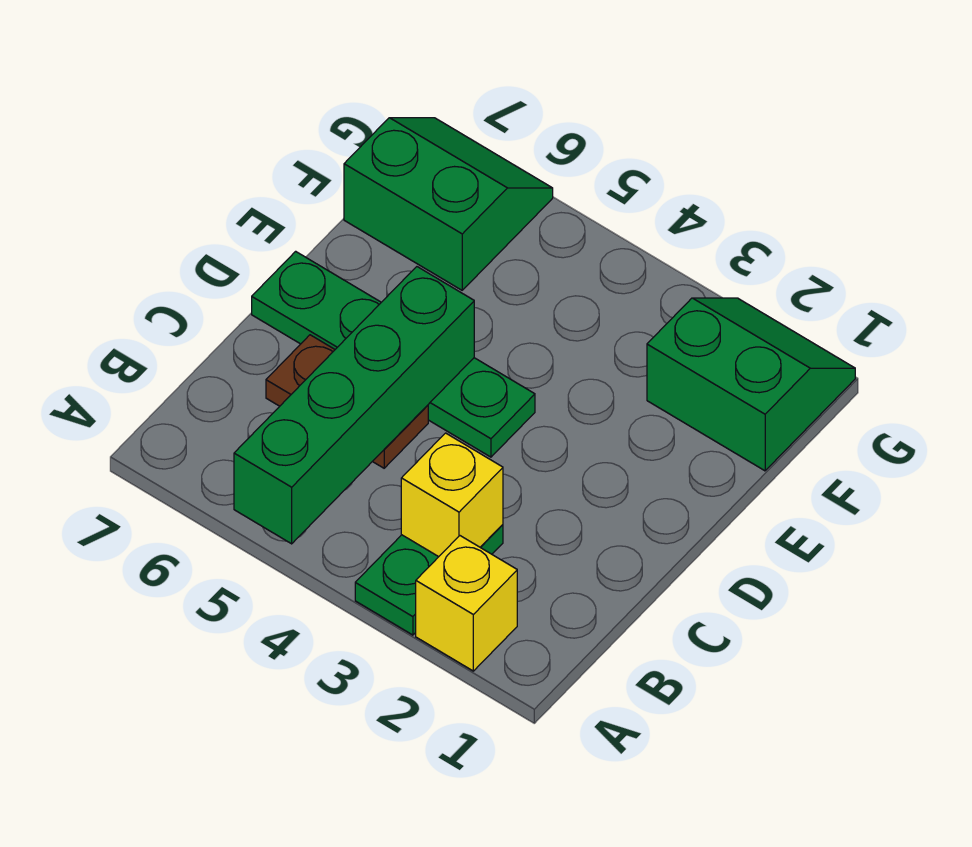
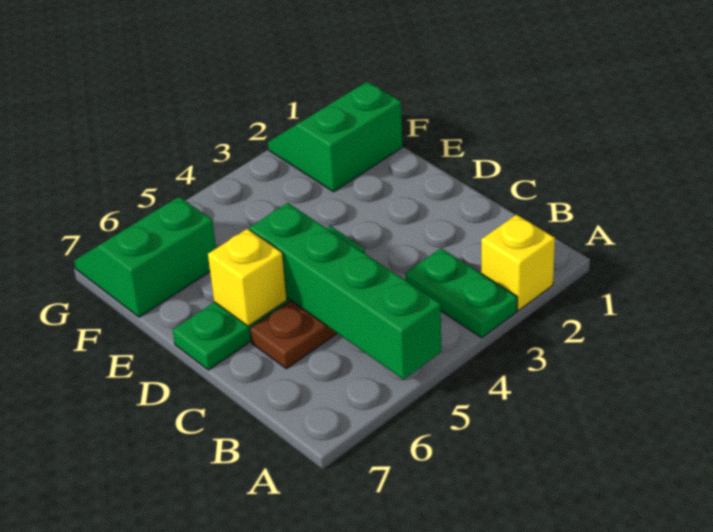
yellow 1x1 brick [401,433,503,557] -> yellow 1x1 brick moved to [208,229,287,326]

